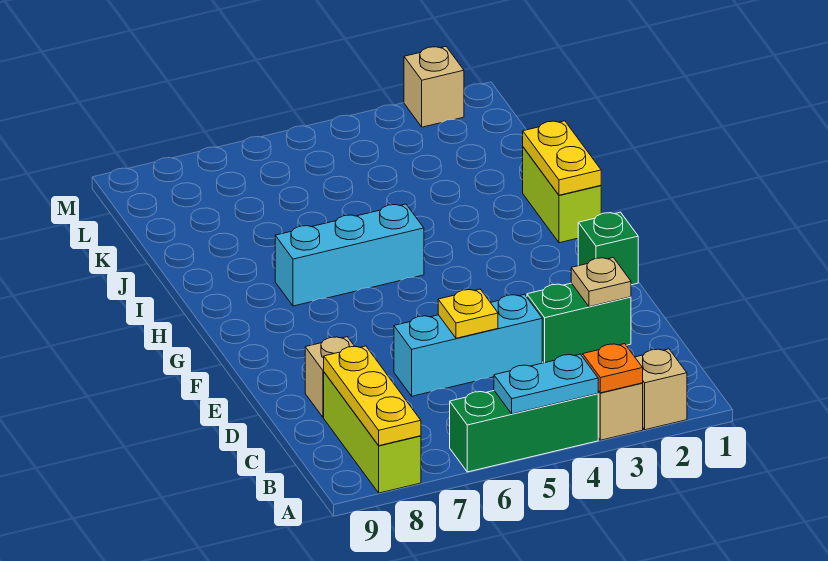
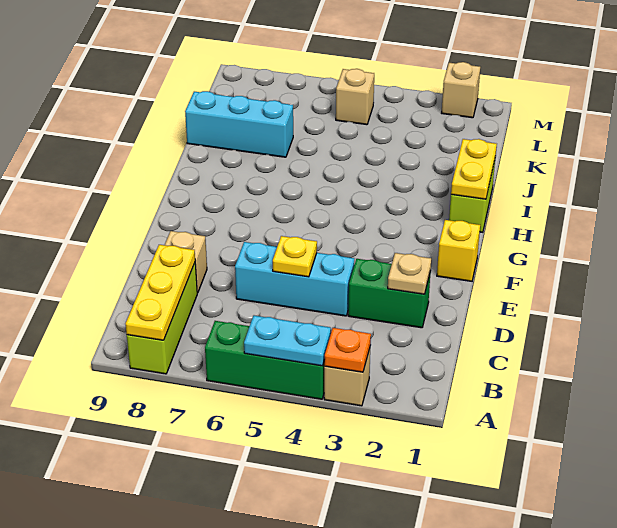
tan 1x1 brick [635,349,687,430] -> tan 1x1 brick moved to [336,69,374,125]
green 1x1 brick [578,212,638,285] -> yellow 1x1 brick [437,220,480,281]
cyan 1x3 brick [275,204,424,306] -> cyan 1x3 brick moved to [185,91,293,157]

